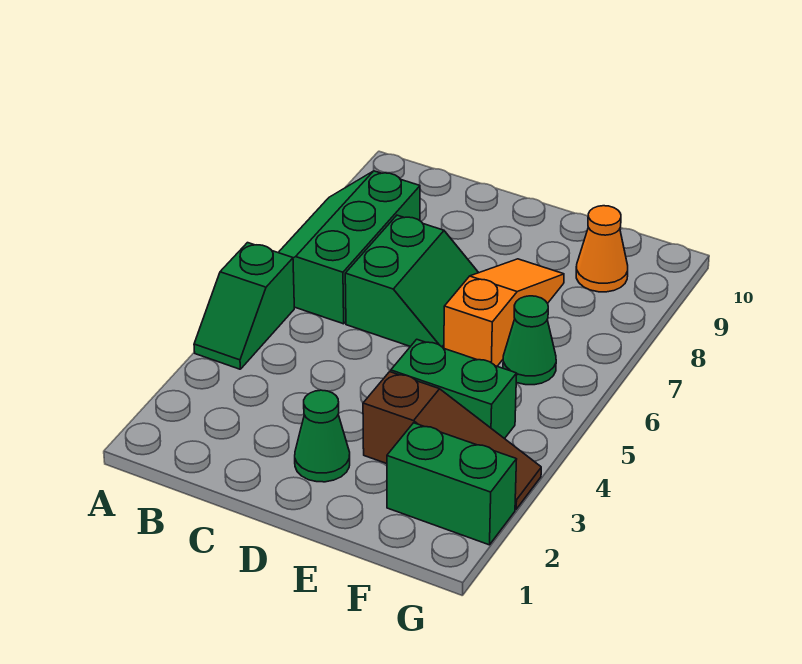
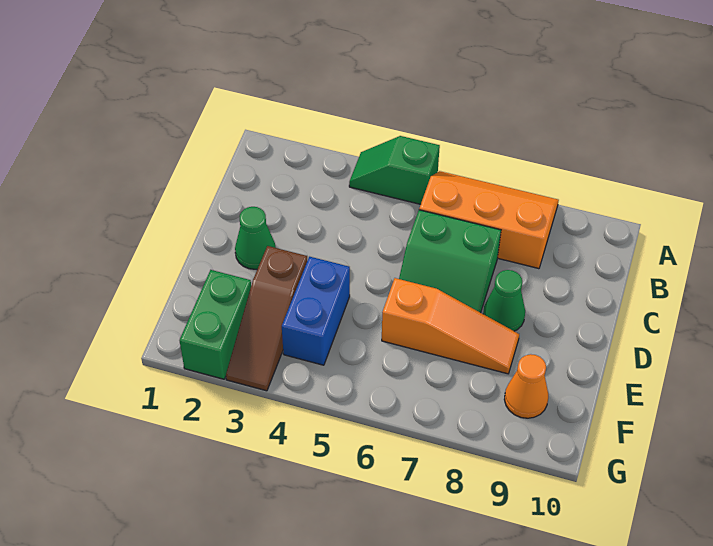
green 2x3 slope [278,171,420,324] -> orange 2x3 slope [419,171,559,269]
green 1x2 brick [391,339,517,439] -> blue 1x2 brick [282,257,350,365]
green 1x1 cone [503,296,556,385] -> green 1x1 cone moved to [483,270,525,331]

